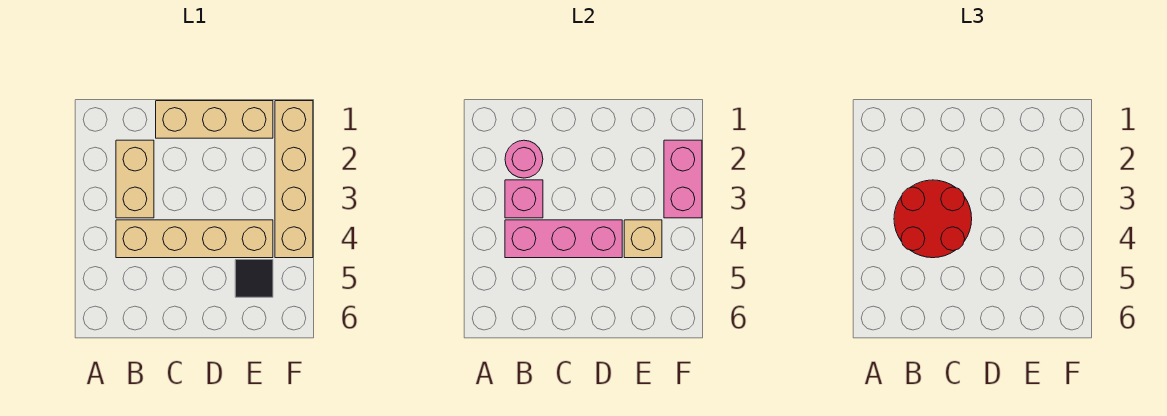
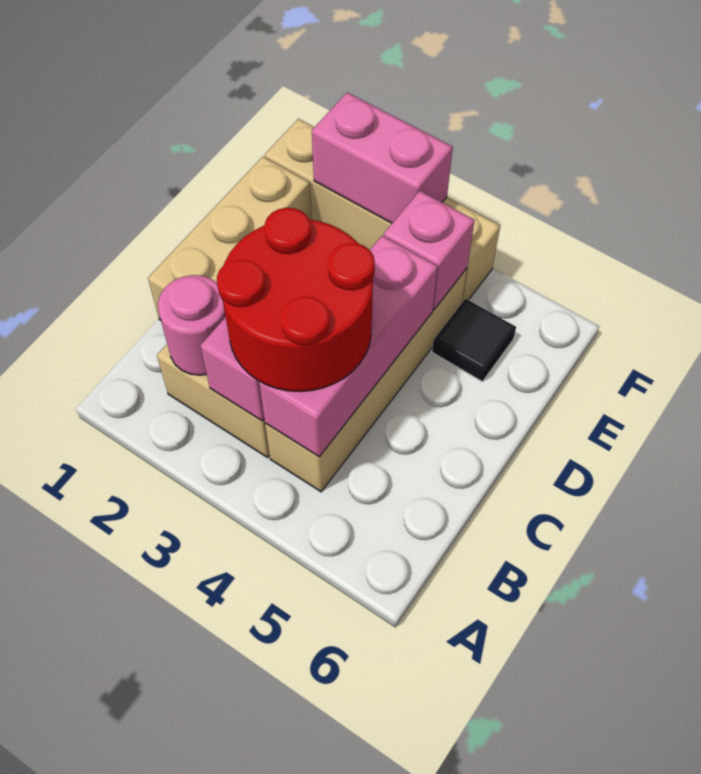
tan 1x1 brick [624,220,662,258] -> pink 1x1 brick [384,191,475,309]

